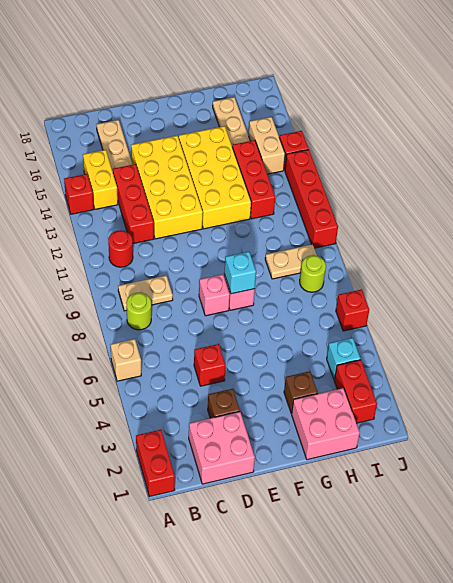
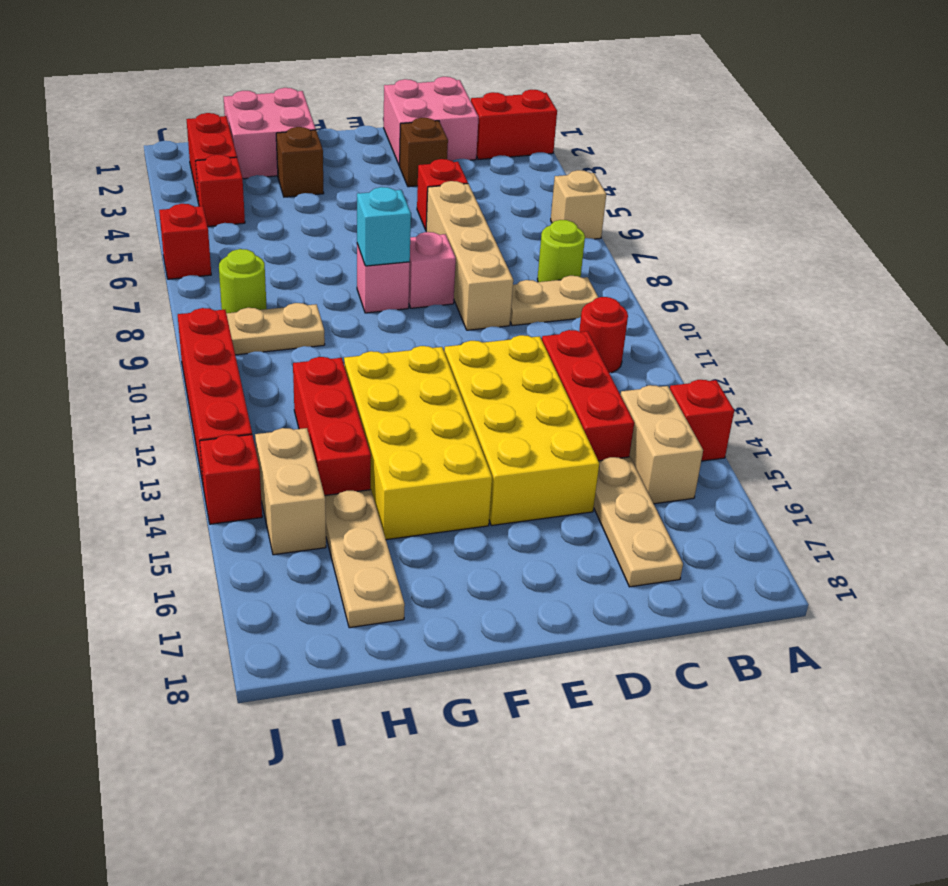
red 1x2 brick [136,430,175,497] -> red 1x2 brick turned to [471,90,557,160]
yellow 1x2 brick [83,150,118,209] -> tan 1x2 brick [621,385,703,504]
none -> tan 1x4 brick [426,181,513,330]
cyan 1x1 brick [327,338,361,380] -> red 1x1 brick [196,155,245,227]

